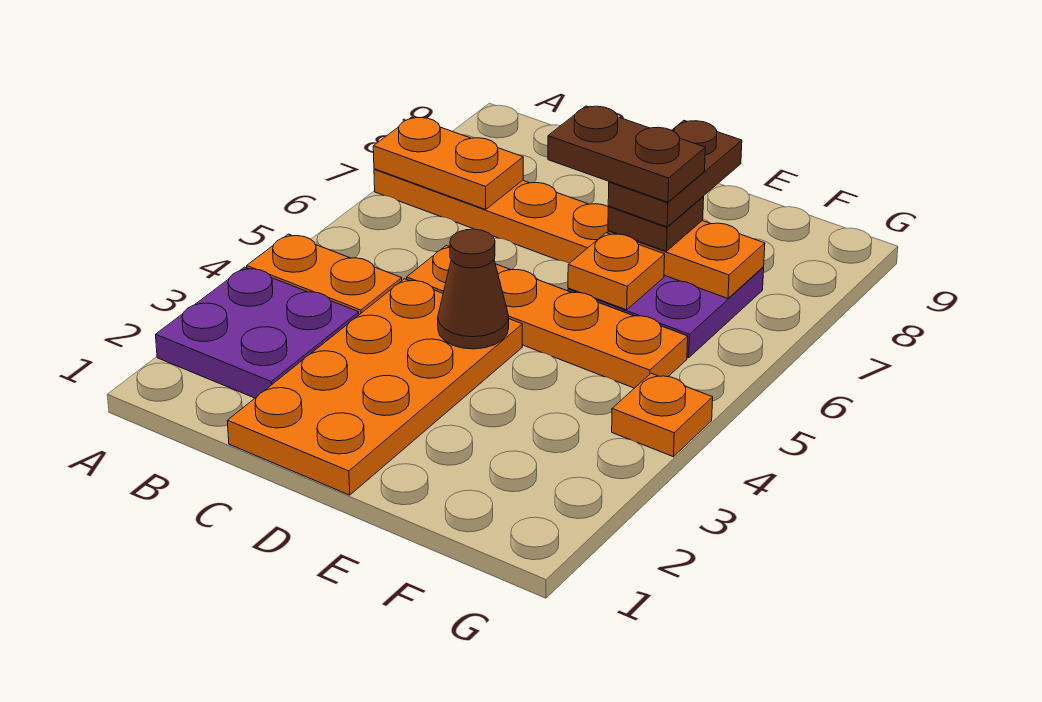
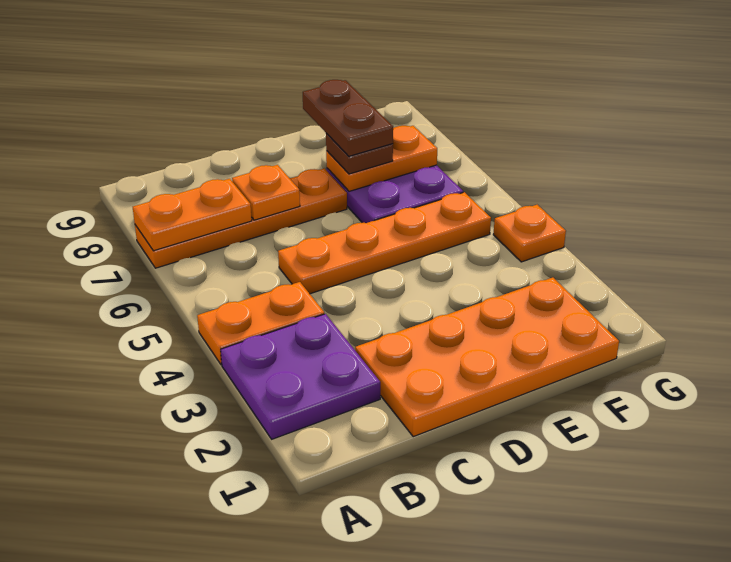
orange 2x4 plate [227,279,522,495] -> orange 2x4 plate turned to [355,278,619,437]
brown 1x1 cone [438,229,509,349] -> none
brown 1x2 plate [548,106,705,202] -> none
orange 1x1 plate [568,233,665,310] -> orange 1x1 plate moved to [232,165,300,220]

